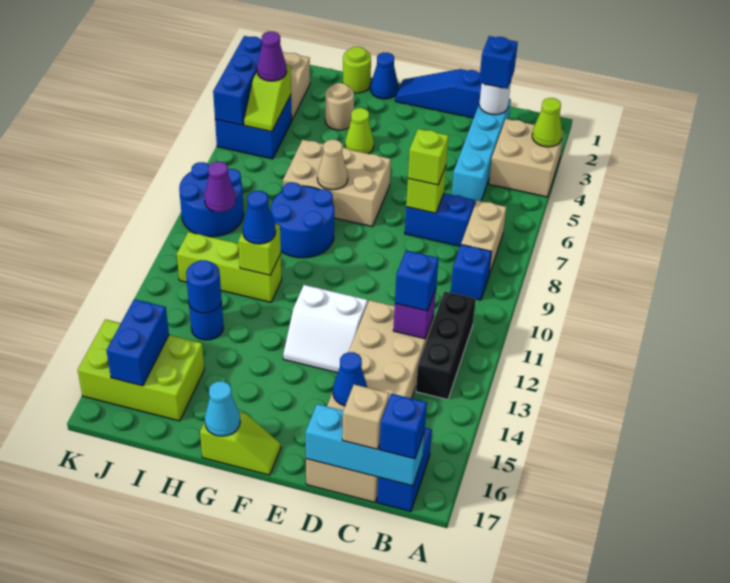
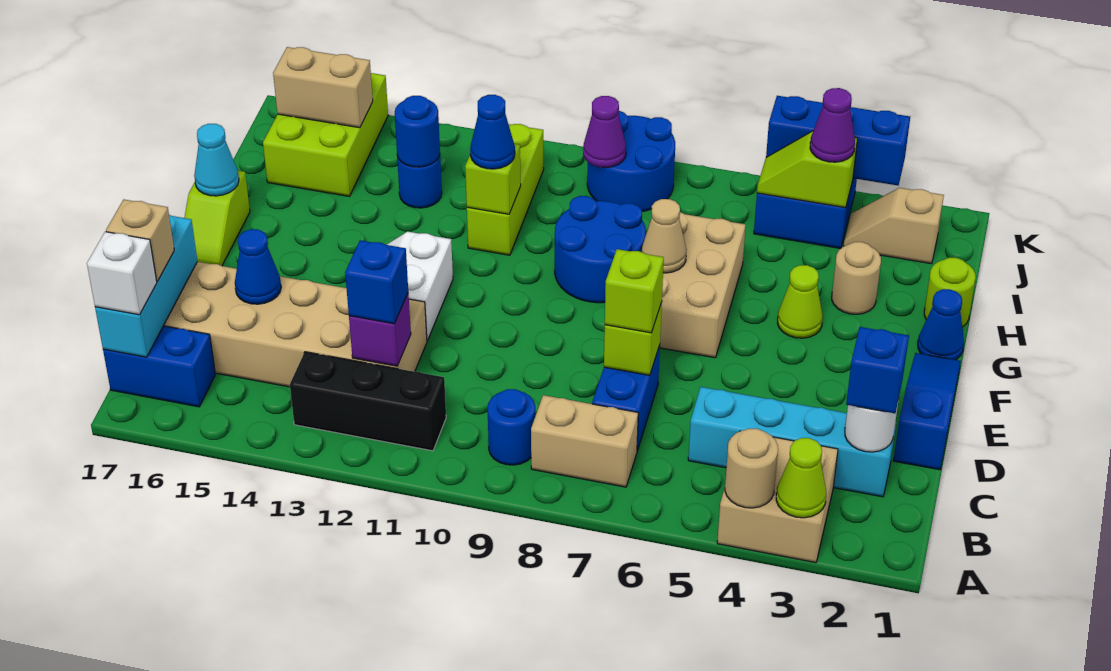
none -> tan 1x1 round brick [725,428,778,508]
blue 1x1 brick [451,245,491,300] -> blue 1x1 round brick [488,389,535,465]
blue 1x1 brick [380,394,427,459] -> white 1x1 brick [87,232,157,315]
blue 1x2 brick [107,299,169,386] -> tan 1x2 brick [273,47,373,128]

